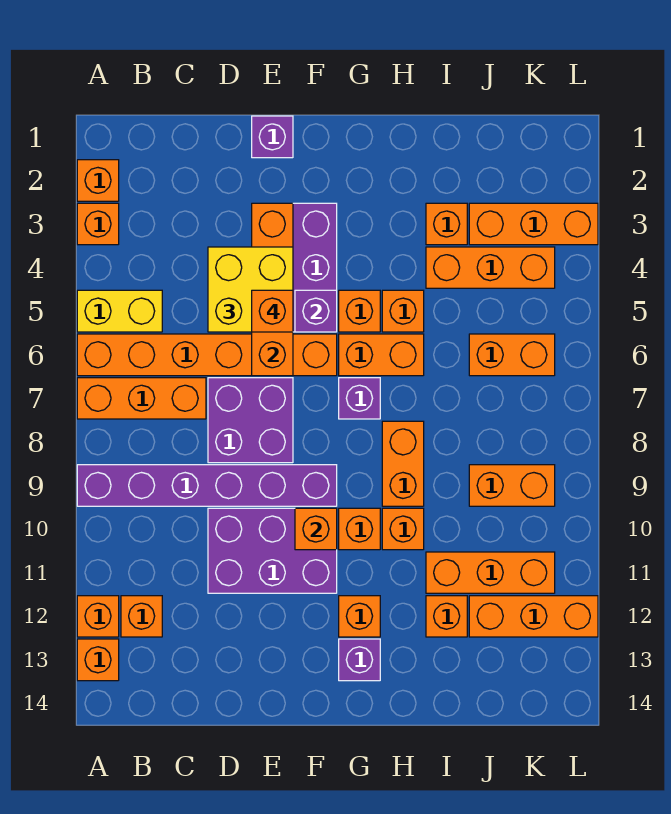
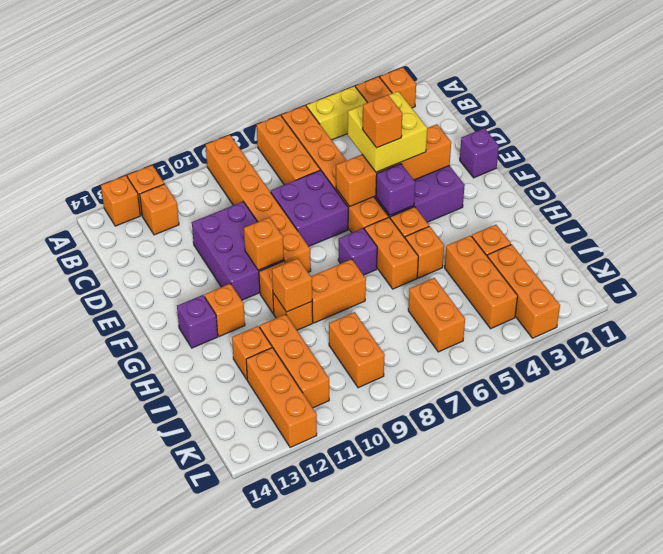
yellow 1x2 brick [77,290,162,332] -> yellow 1x2 brick turned to [307,86,367,140]
purple 1x6 brick [77,465,337,506] -> orange 1x6 brick [206,135,311,272]
none -> orange 1x1 brick [272,258,312,312]

